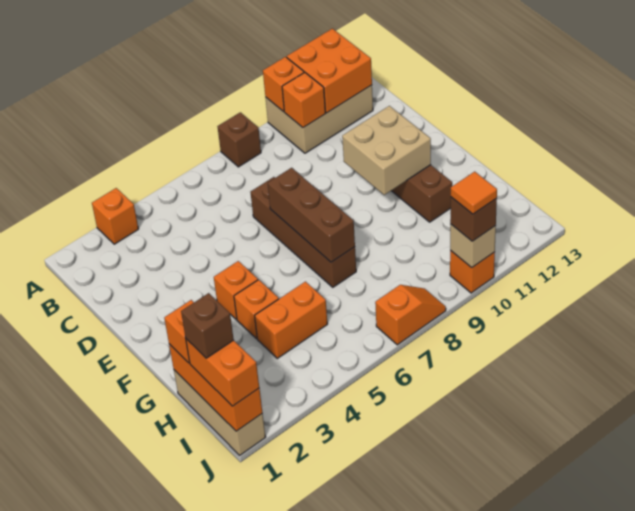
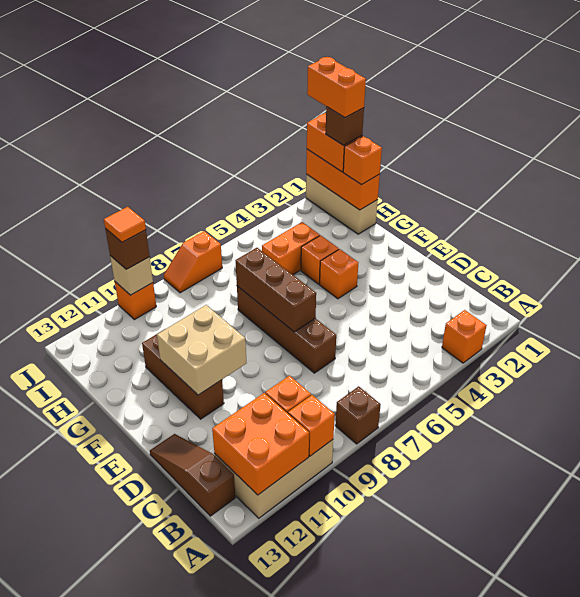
none -> brown 1x3 slope [150,434,236,516]
none -> orange 1x2 brick [307,57,366,118]

